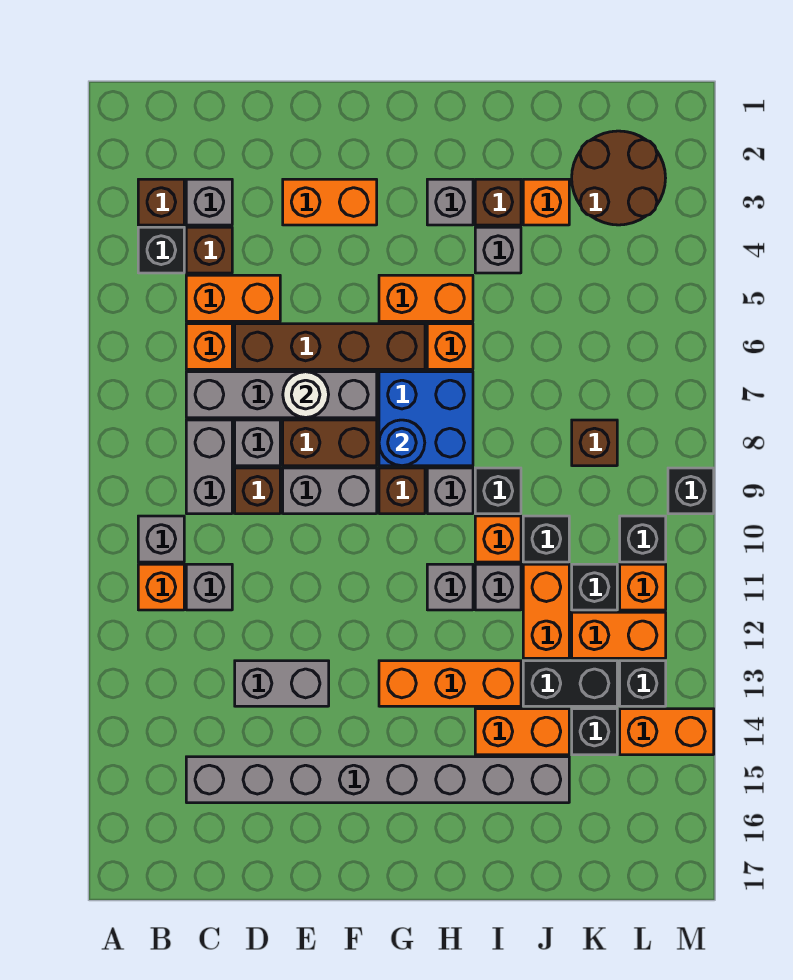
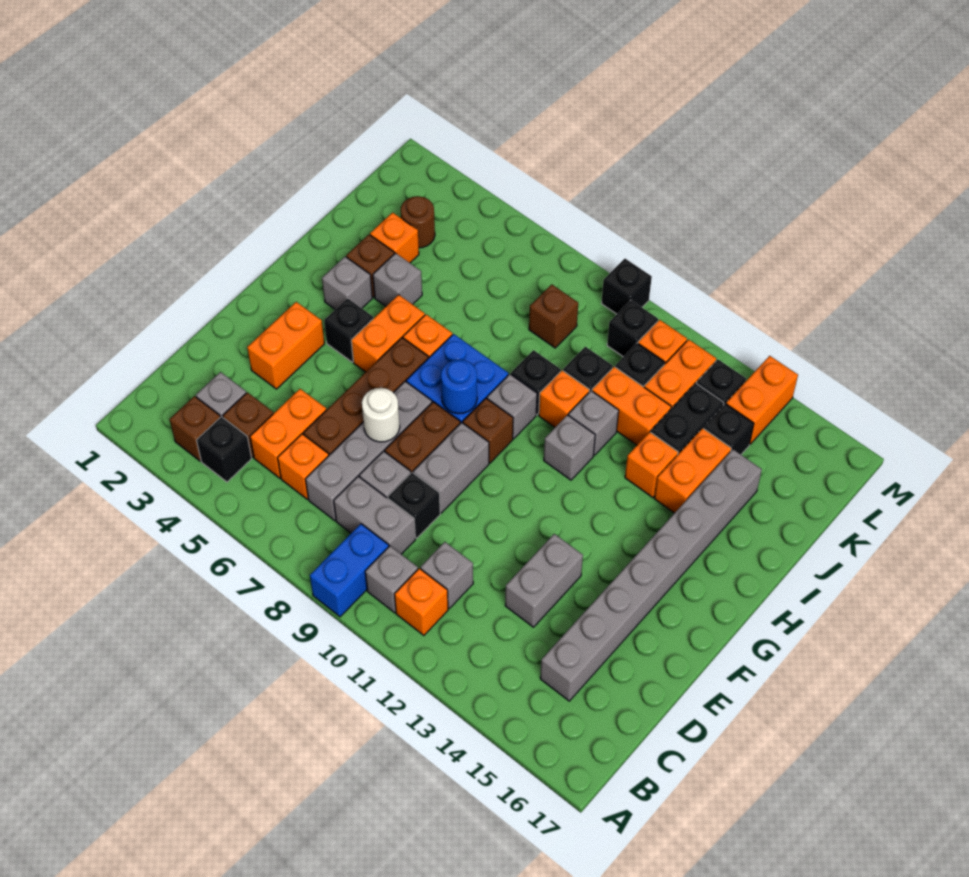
none -> blue 1x2 brick [310,524,389,617]
brown 1x1 brick [235,468,280,514] -> black 1x1 brick [388,473,440,538]
none -> black 1x1 brick [324,298,373,362]
orange 1x3 brick [379,661,521,706] -> orange 1x1 brick [625,432,678,498]
brown 2x2 round brick [572,131,666,225] -> brown 1x1 round brick [401,196,435,248]

